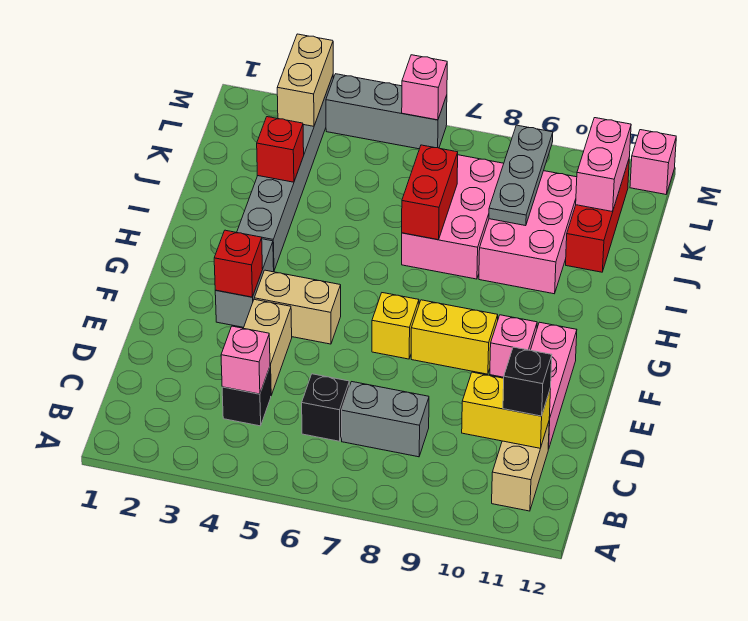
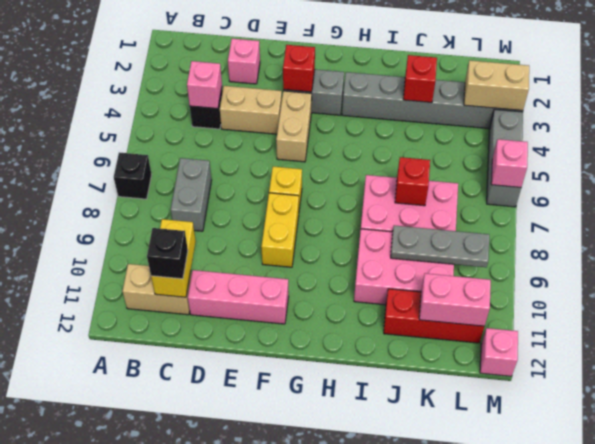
black 1x1 brick [302,374,349,441] -> black 1x1 brick moved to [114,152,152,199]
pink 1x1 brick [490,315,537,377] -> pink 1x1 brick moved to [228,39,260,84]
red 1x2 brick [402,145,458,240] -> red 1x1 brick [395,157,430,206]

